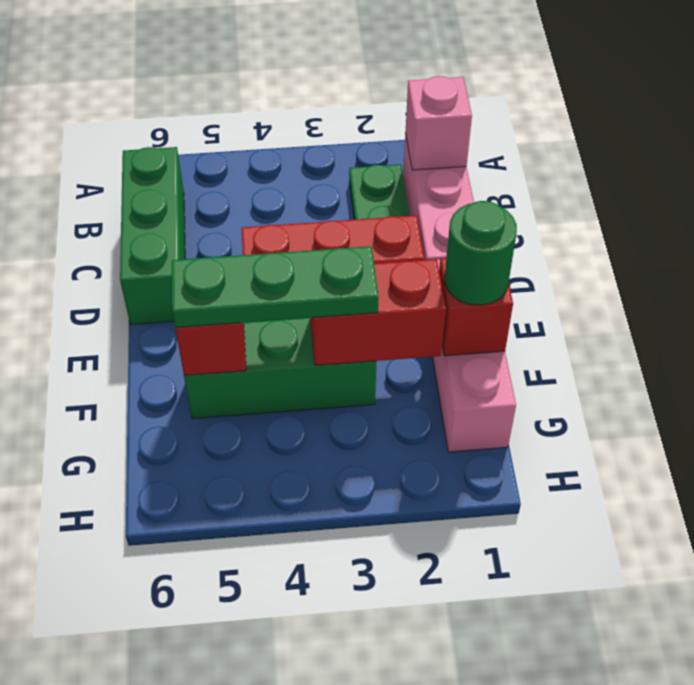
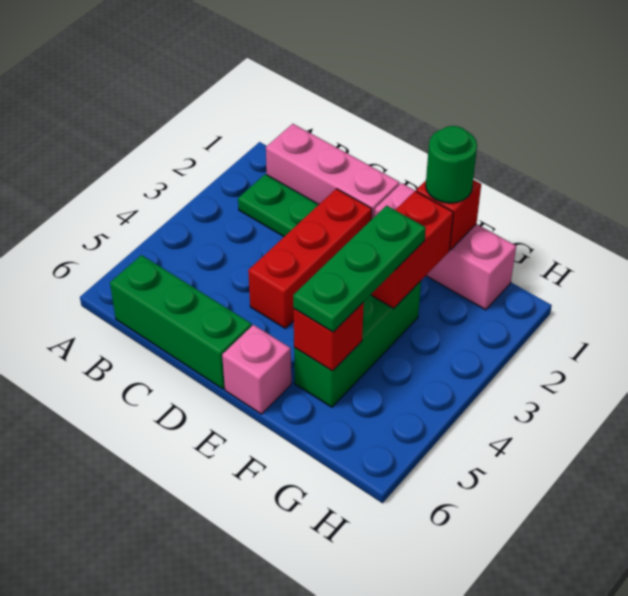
pink 1x1 brick [406,76,472,170] -> pink 1x1 brick moved to [222,325,291,414]

